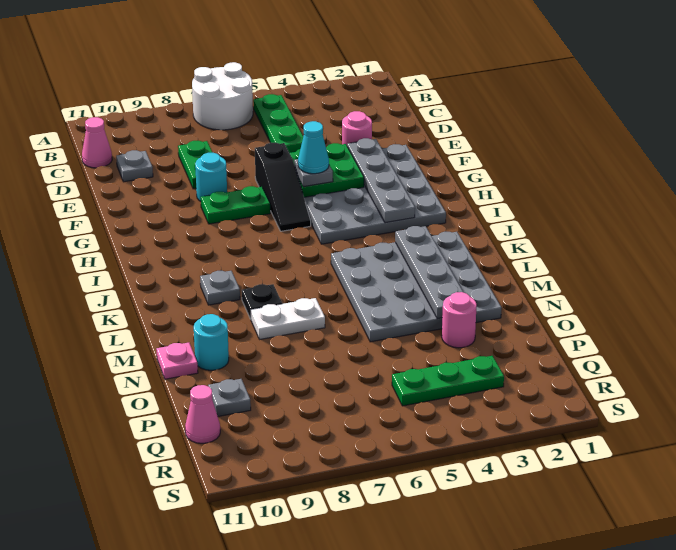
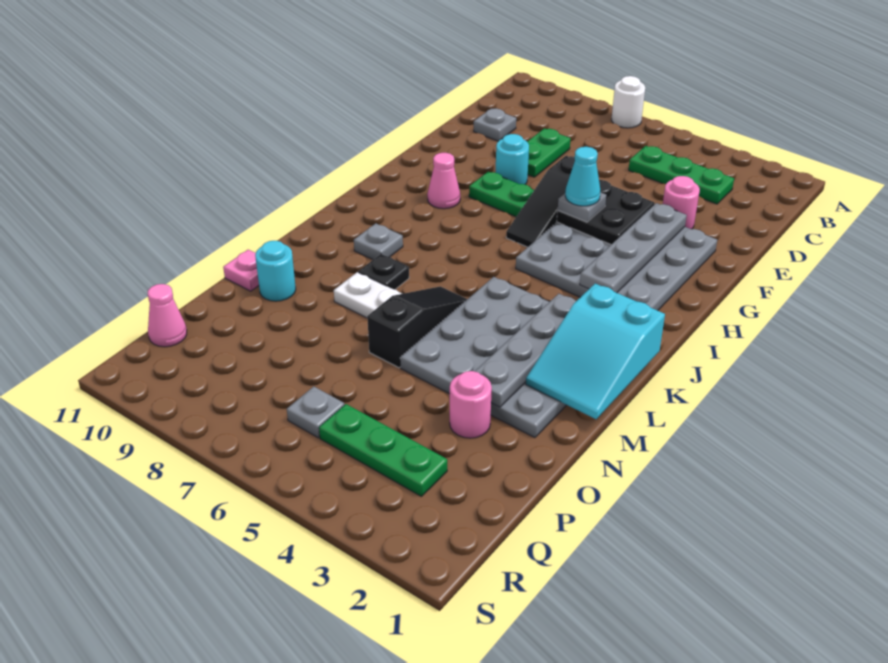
white 2x2 round brick [192,62,253,130] -> white 1x1 round brick [611,76,645,128]
green 1x3 plate [253,94,303,153] -> green 1x3 plate turned to [629,146,734,204]
pink 1x1 cone [82,117,112,168] -> pink 1x1 cone moved to [427,153,460,209]
green 2x2 plate [290,143,364,197] -> black 2x2 plate [557,180,655,244]
none -> cyan 2x3 slope [526,284,665,419]
none -> black 1x3 slope [367,286,467,368]
grey 1x1 plate [208,379,251,416] -> grey 1x1 plate moved to [287,386,345,438]

